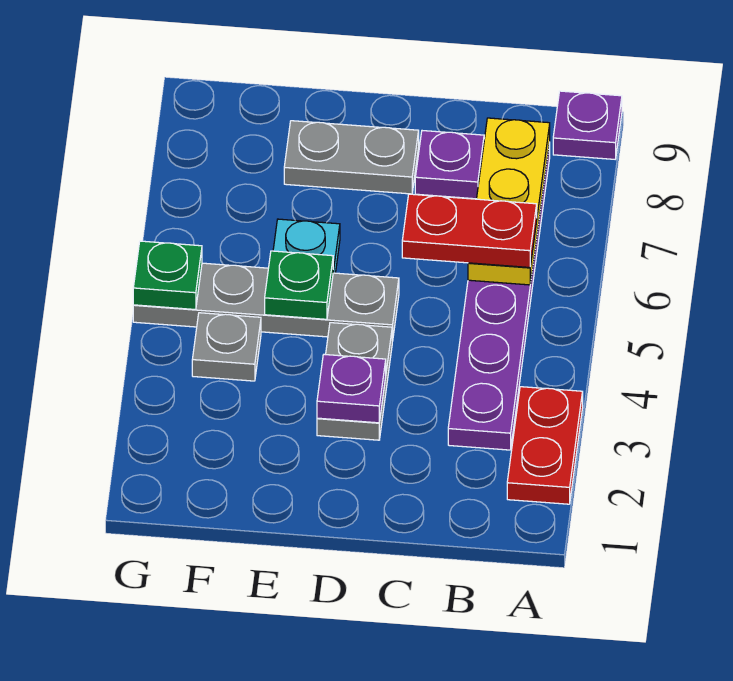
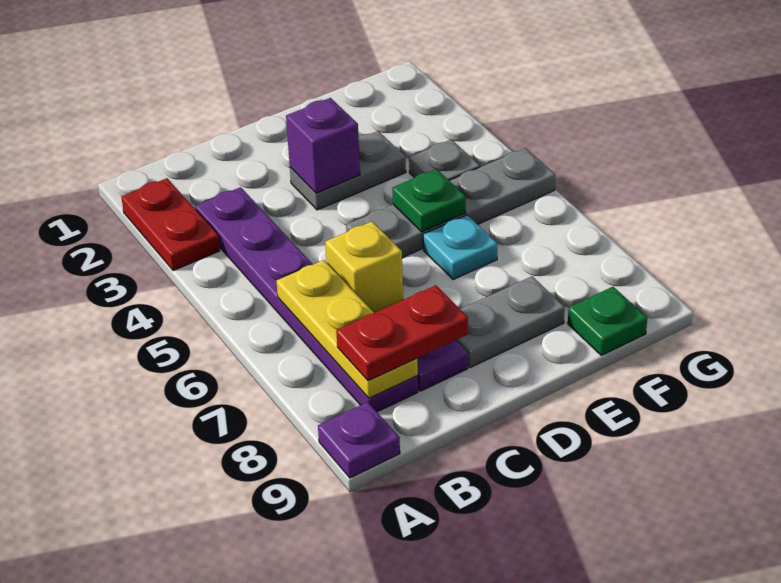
red 1x2 plate [402,194,537,267] -> red 1x2 plate moved to [336,285,468,381]
none -> yellow 1x1 brick [325,221,403,313]
grey 1x2 plate [317,323,392,440] -> grey 1x2 plate turned to [290,131,406,210]
purple 1x1 plate [317,354,386,423] -> purple 1x1 brick [286,98,360,193]
green 1x1 plate [133,241,202,310] -> green 1x1 plate moved to [568,287,647,356]

